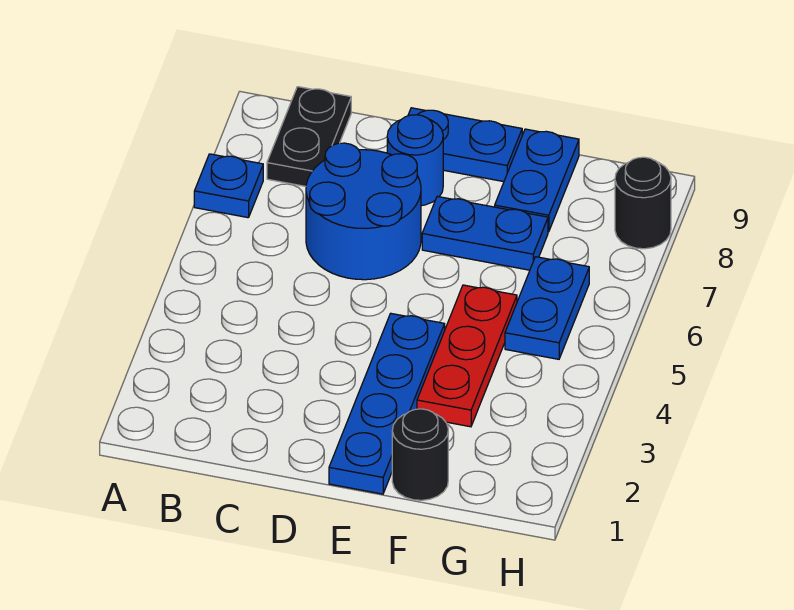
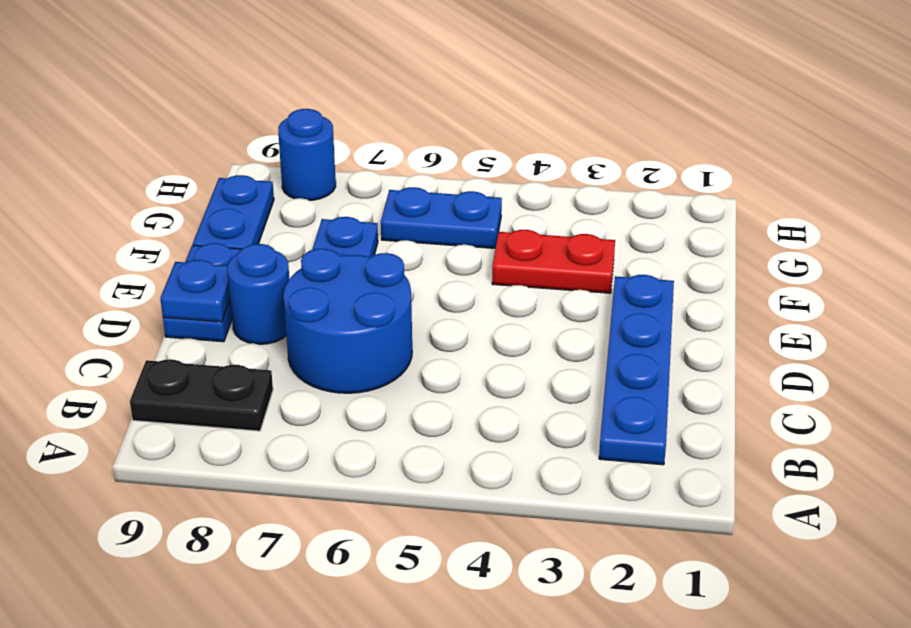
blue 1x1 plate [194,154,263,218] -> blue 1x1 plate moved to [160,260,230,322]
blue 1x4 plate [329,313,445,494] -> blue 1x4 plate turned to [599,275,674,465]
black 1x1 round brick [392,409,448,500] -> none
red 1x3 plate [417,285,517,427] -> red 1x2 plate [492,230,615,293]
blue 1x2 plate [495,129,579,232] -> blue 1x2 plate turned to [193,175,274,249]
black 1x1 round brick [615,157,671,249] -> blue 1x1 round brick [278,109,336,200]

